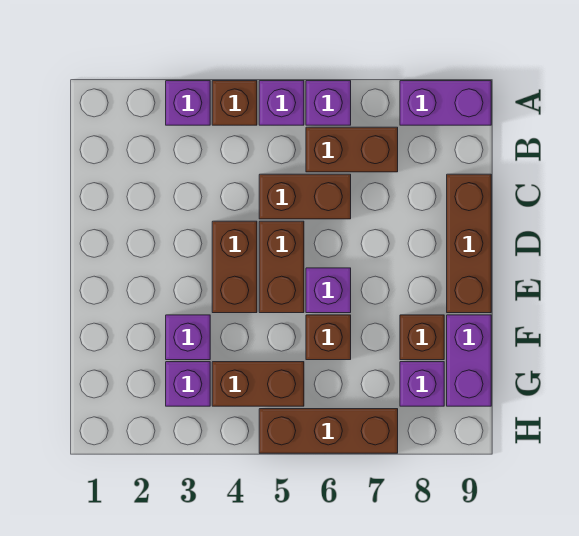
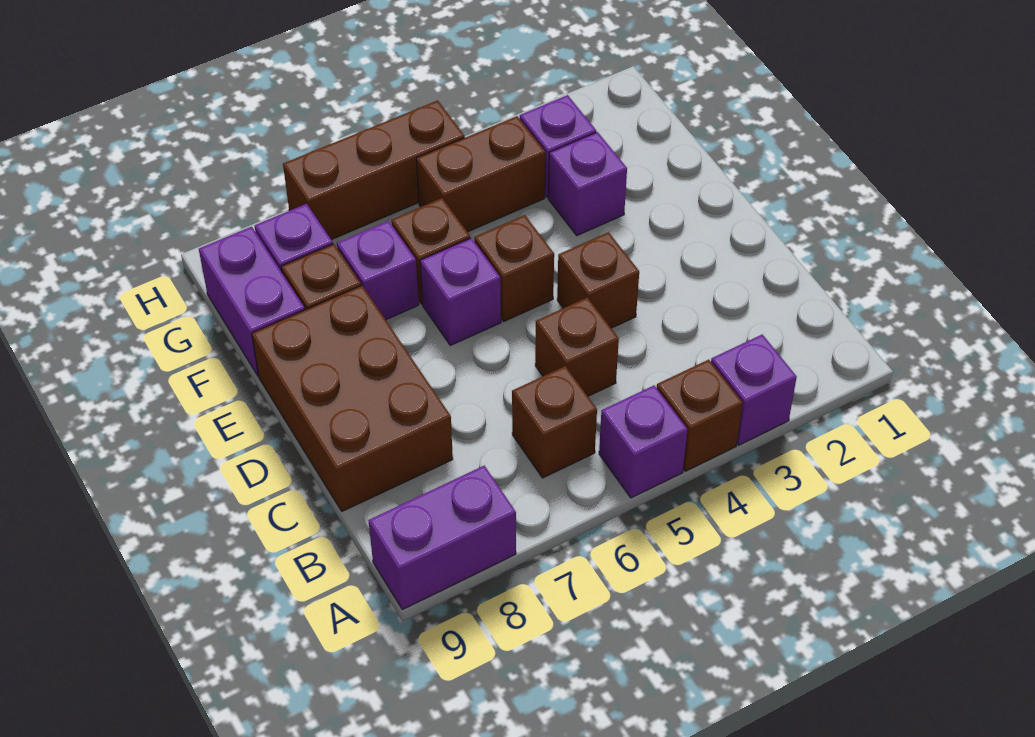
purple 1x1 brick [306,81,351,125] -> purple 1x1 brick moved to [337,221,419,320]
brown 1x2 brick [306,127,398,172] -> brown 1x1 brick [512,366,597,478]
brown 1x2 brick [259,174,351,219] -> brown 1x1 brick [535,298,619,396]
brown 1x3 brick [447,174,491,313] -> brown 2x3 brick [252,286,453,511]
brown 1x2 brick [212,221,257,313] -> brown 1x1 brick [557,232,639,328]
brown 1x2 brick [259,221,304,313] -> brown 1x1 brick [474,215,554,322]

